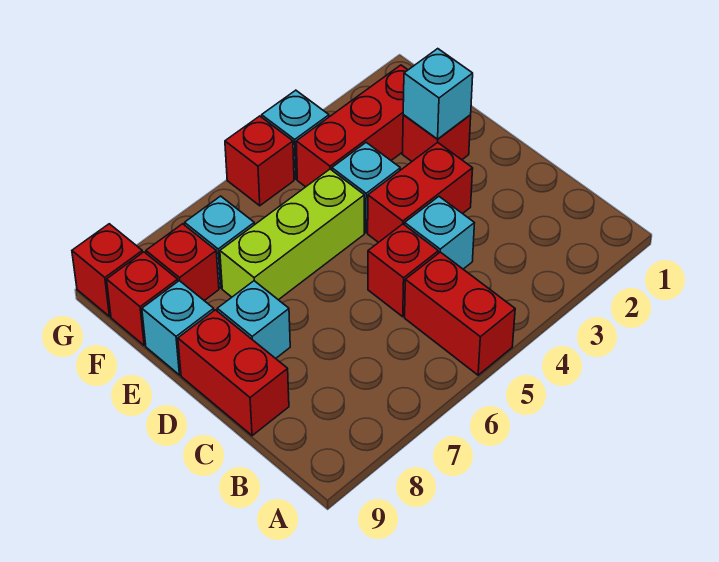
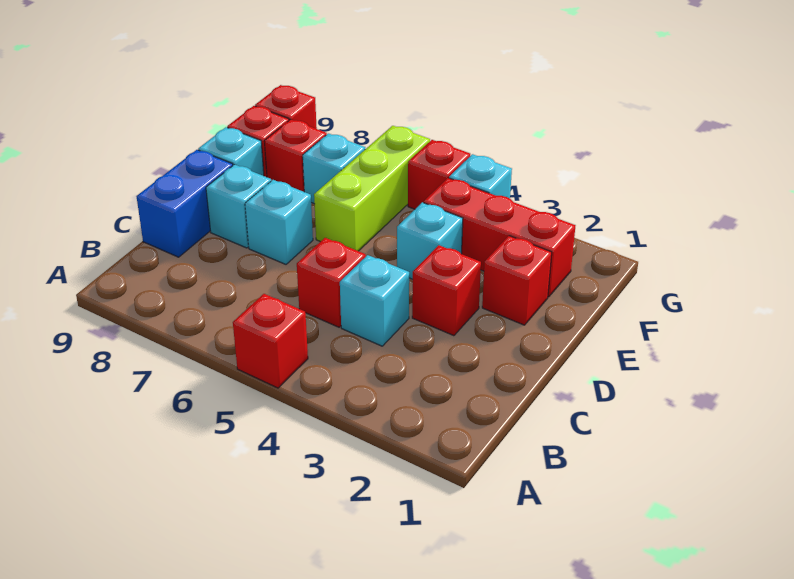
red 1x2 brick [405,252,515,375] -> red 1x1 brick [233,294,308,388]
red 1x2 brick [178,310,289,436] -> blue 1x2 brick [136,150,233,257]
red 1x2 brick [368,142,473,243] -> red 1x1 brick [412,245,481,336]
cyan 1x1 brick [403,49,473,139] -> cyan 1x1 brick moved to [245,180,313,264]
lime 1x3 brick [220,169,364,300] -> lime 1x3 brick turned to [314,126,430,251]

